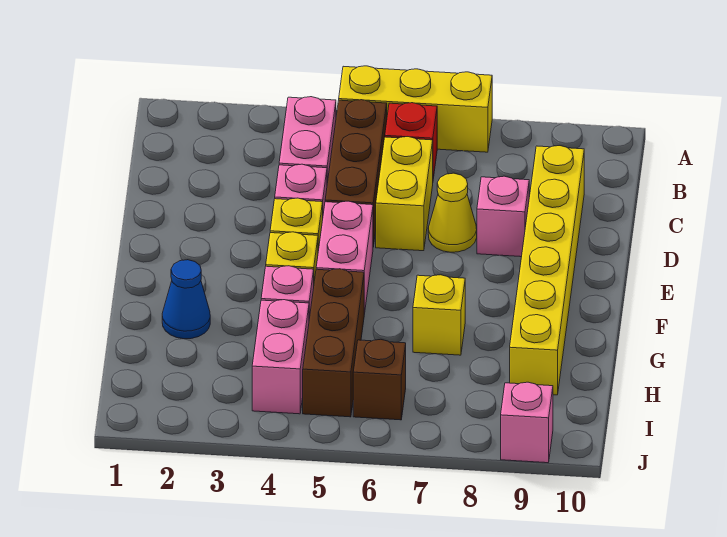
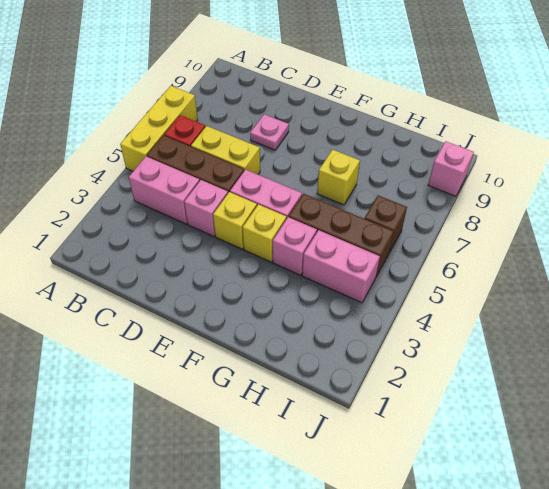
yellow 1x6 brick [510,146,584,395] -> none
yellow 1x1 cone [428,173,477,252] -> none
pink 1x1 brick [477,176,529,257] -> pink 1x1 plate [250,114,289,150]
blue 1x1 cone [162,260,210,339] -> none

